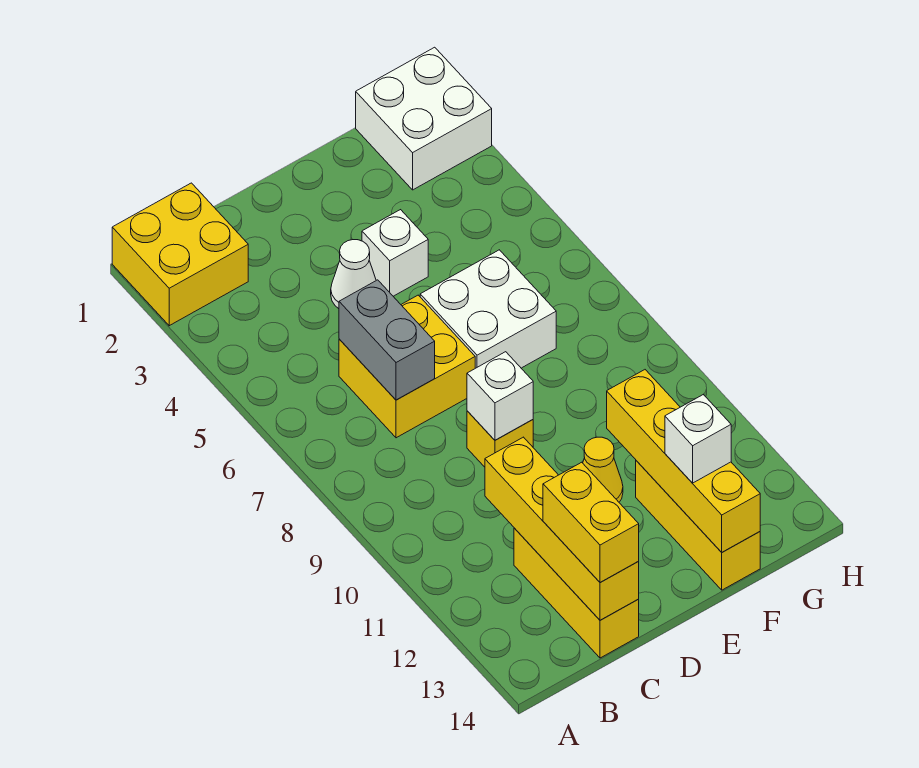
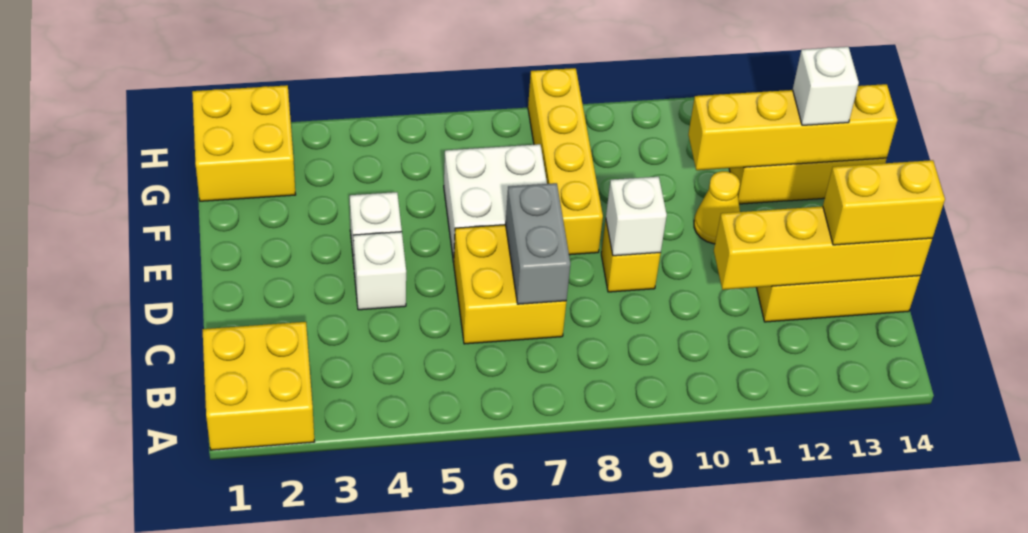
grey 1x2 brick [339,280,435,400] -> grey 1x2 brick turned to [506,183,570,304]
white 1x1 cone [331,240,376,309] -> white 1x1 brick [353,232,406,310]
none -> yellow 1x4 brick [528,68,603,255]
white 2x2 brick [356,47,492,190] -> yellow 2x2 brick [192,85,296,201]

